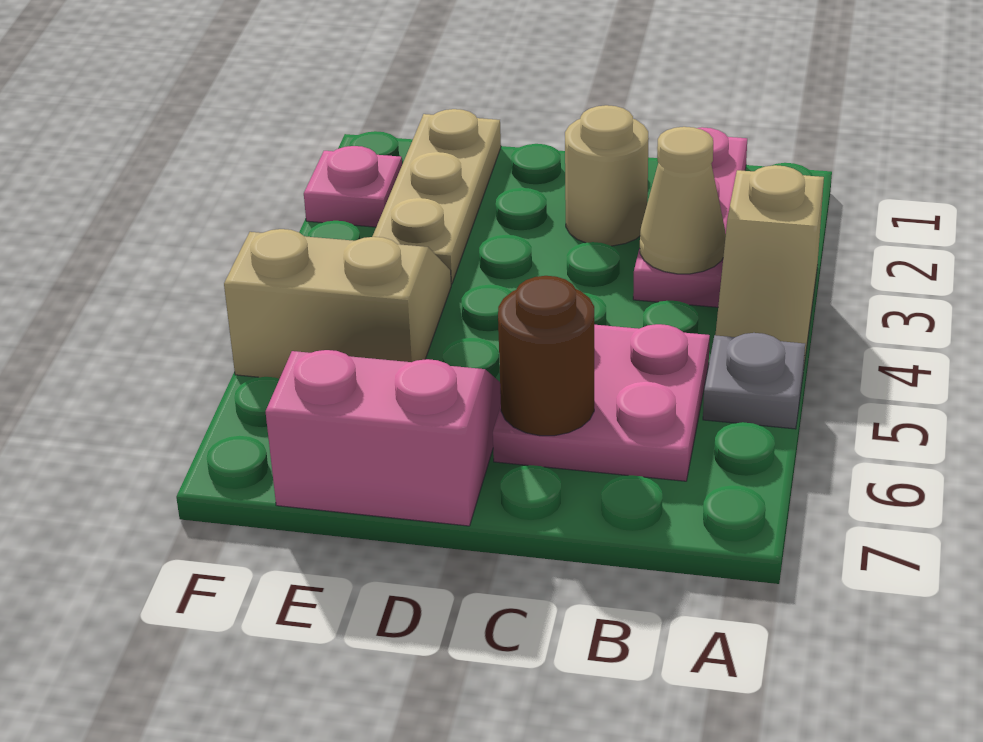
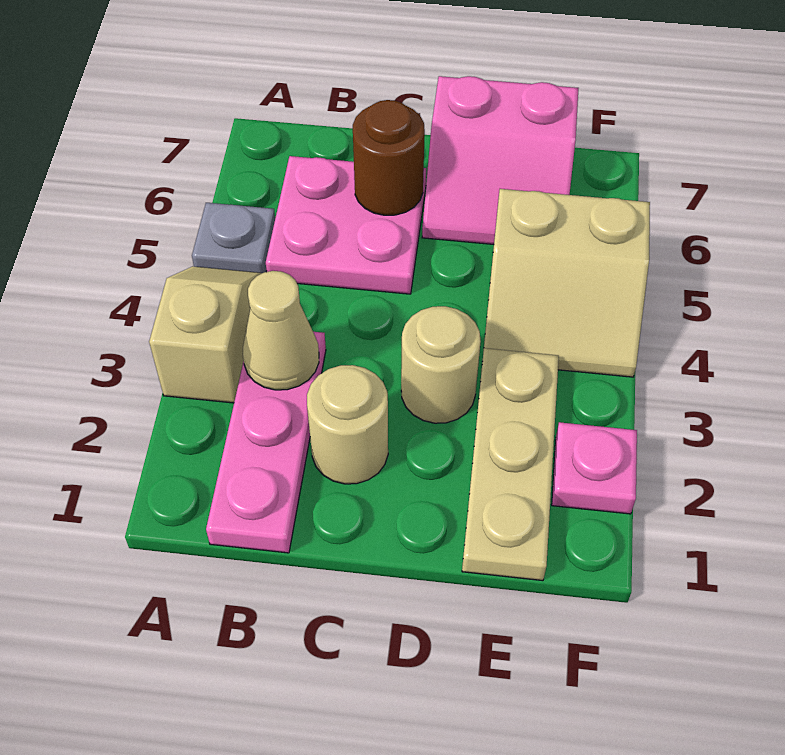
none -> tan 1x1 round brick [401,306,481,423]

